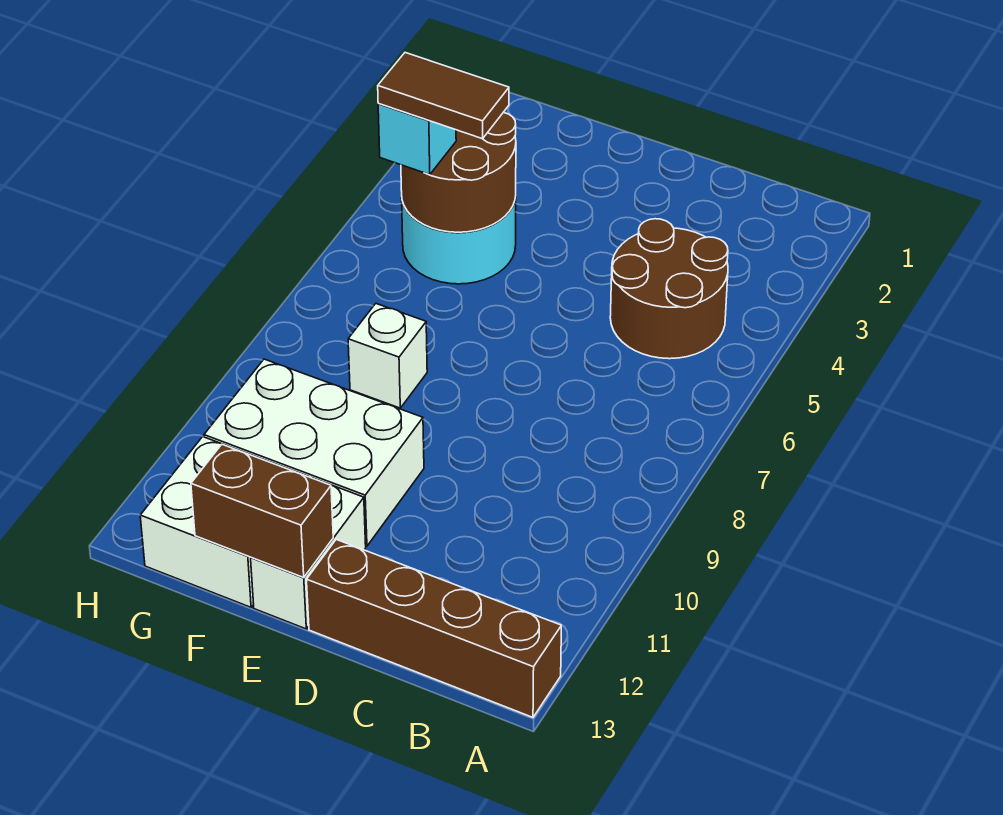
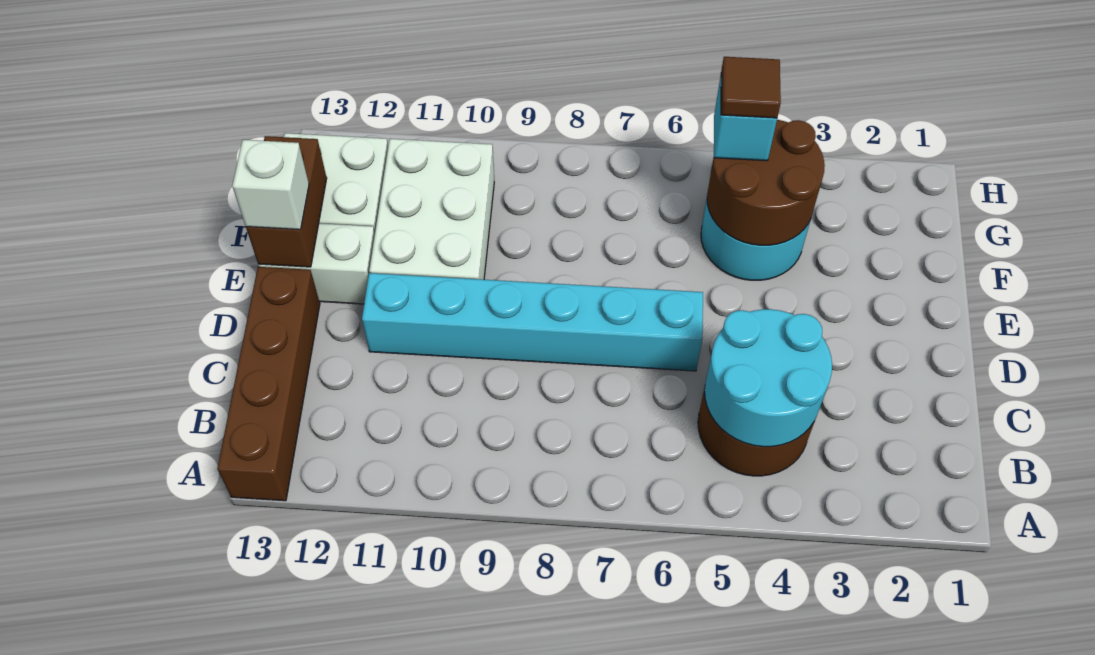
none -> cyan 2x2 round brick [705,309,832,447]
none -> cyan 1x6 brick [362,273,703,371]
brown 1x2 tile [378,53,509,139] -> brown 1x1 tile [721,57,781,118]
white 1x1 brick [348,304,427,408] -> white 1x1 brick moved to [232,140,309,230]

